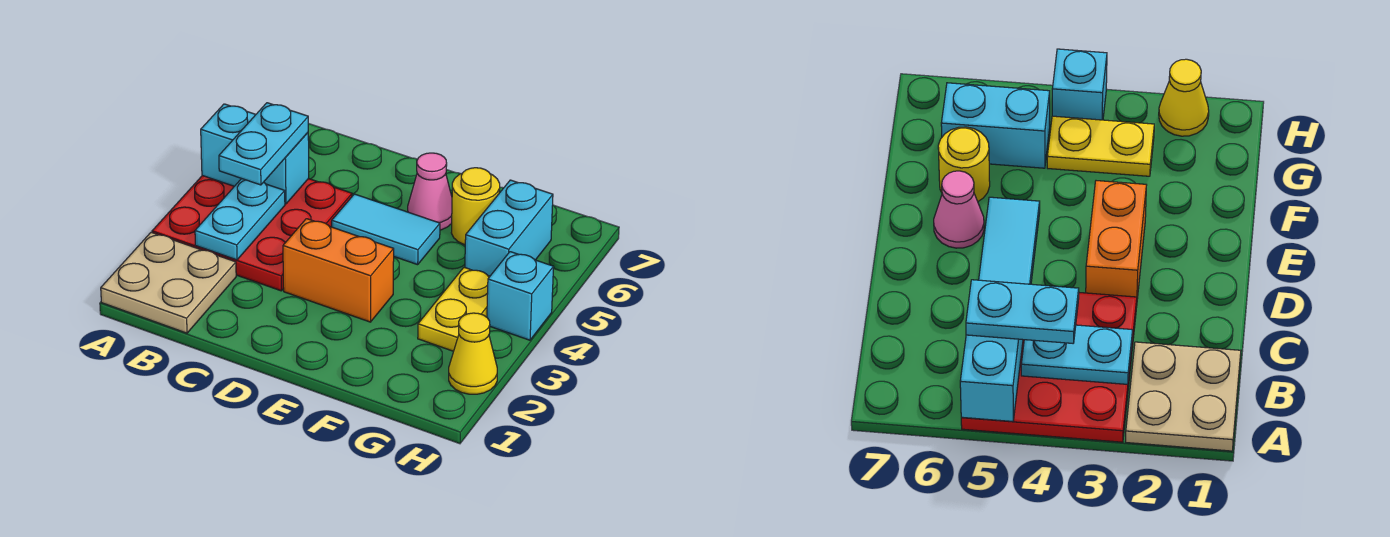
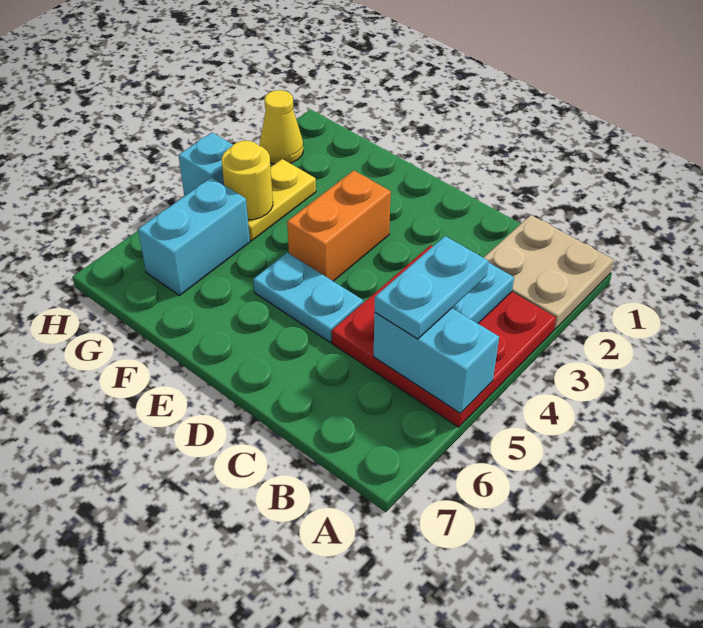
orange 1x2 brick [283,219,394,322] -> orange 1x2 brick turned to [287,170,391,281]
cyan 1x2 tile [332,194,440,265] -> cyan 1x2 plate [253,253,363,342]
pink 1x1 cone [408,153,452,230] -> none
yellow 1x1 round brick [451,168,500,245] -> yellow 1x1 round brick moved to [222,141,273,220]

